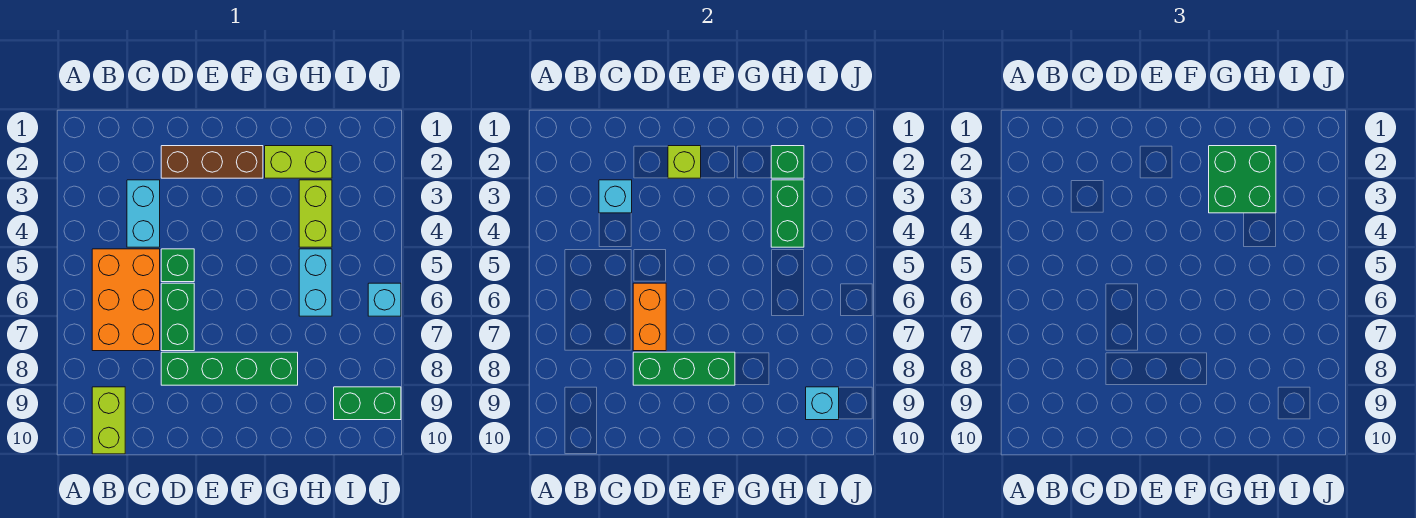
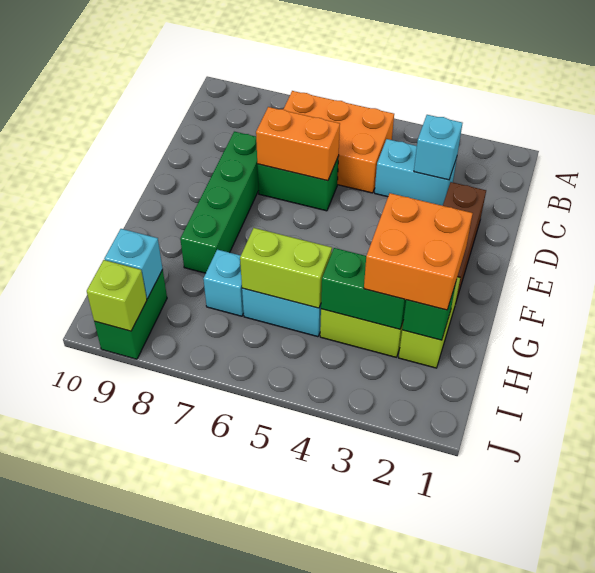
lime 1x2 brick [92,387,125,454] -> lime 1x2 brick moved to [240,228,332,308]
green 1x1 brick [161,249,194,282] -> none
green 1x3 brick [633,352,735,385] -> none
lime 1x1 brick [668,146,701,178] -> lime 1x1 brick moved to [87,260,147,331]
green 2x2 brick [1209,146,1276,213] -> orange 2x2 brick [364,193,473,310]
cyan 1x1 brick [368,283,401,316] -> cyan 1x1 brick moved to [203,250,244,316]

